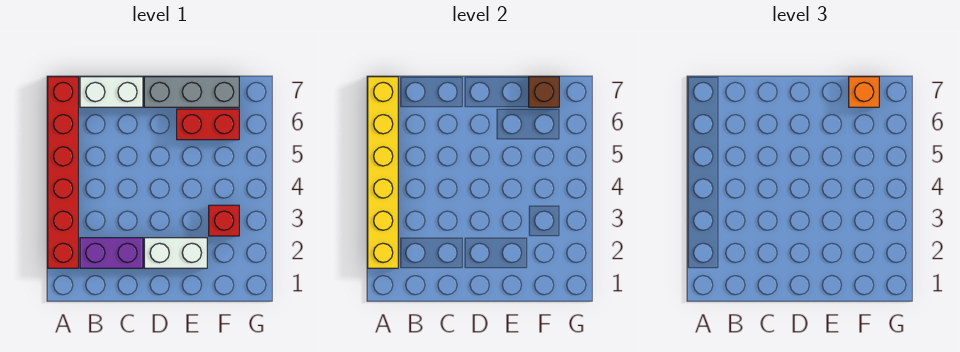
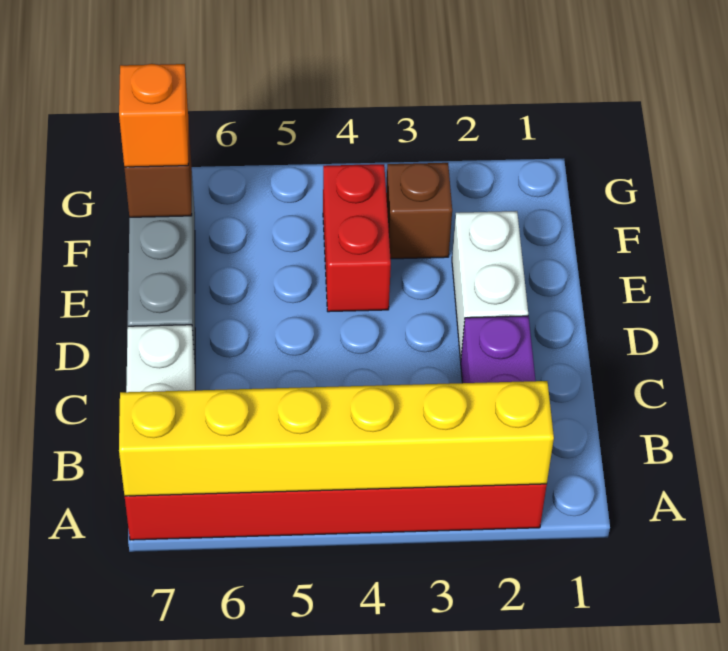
red 1x2 brick [177,109,239,140] -> red 1x2 brick moved to [323,164,391,312]
red 1x1 brick [209,205,239,236] -> brown 1x1 brick [386,163,452,259]

